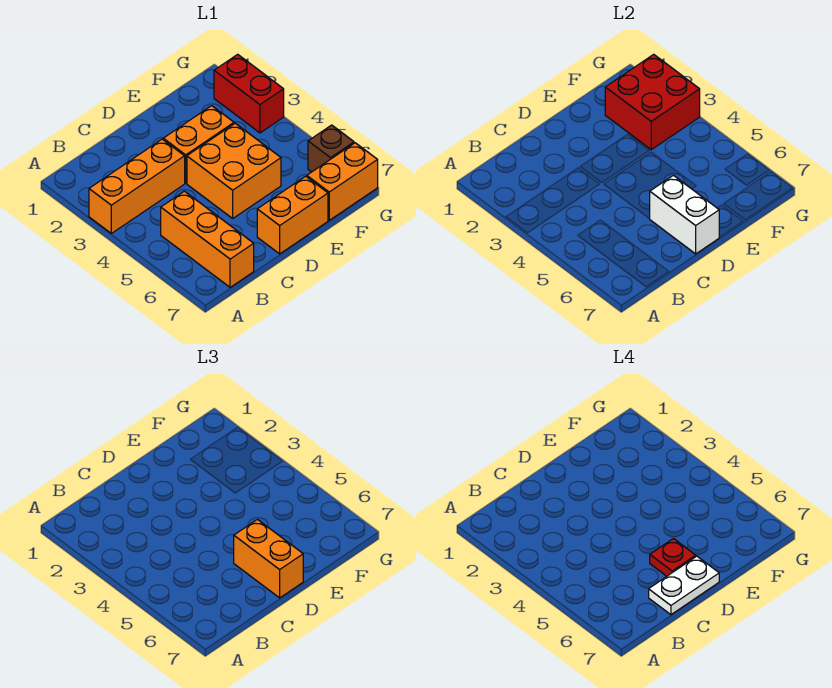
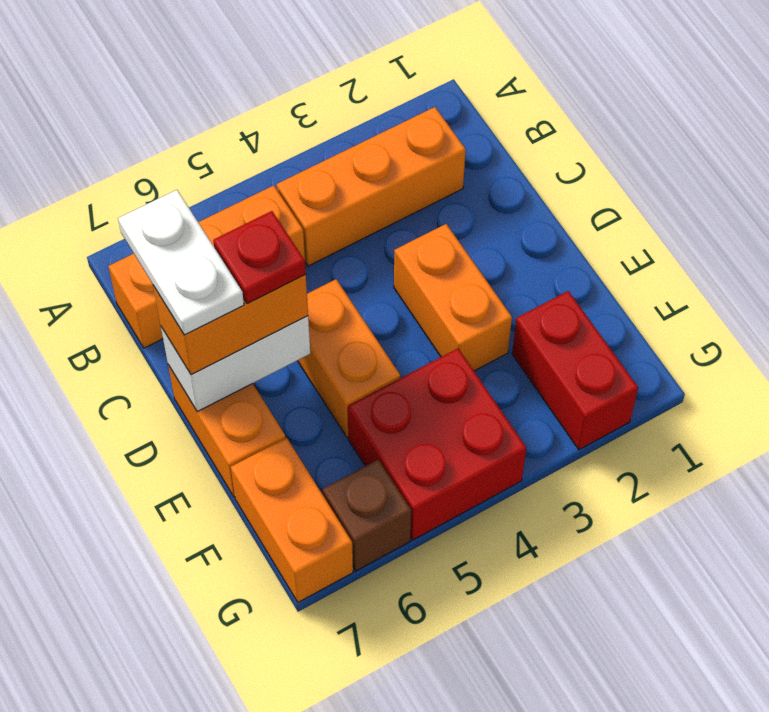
orange 1x3 brick [89,139,185,233] -> orange 1x3 brick turned to [277,107,466,266]
orange 2x2 brick [187,123,281,218] -> orange 1x2 brick [298,279,400,438]
red 2x2 brick [605,54,700,150] -> red 2x2 brick moved to [348,349,526,540]
red 1x2 brick [214,54,284,133] -> red 1x2 brick turned to [512,291,638,450]

